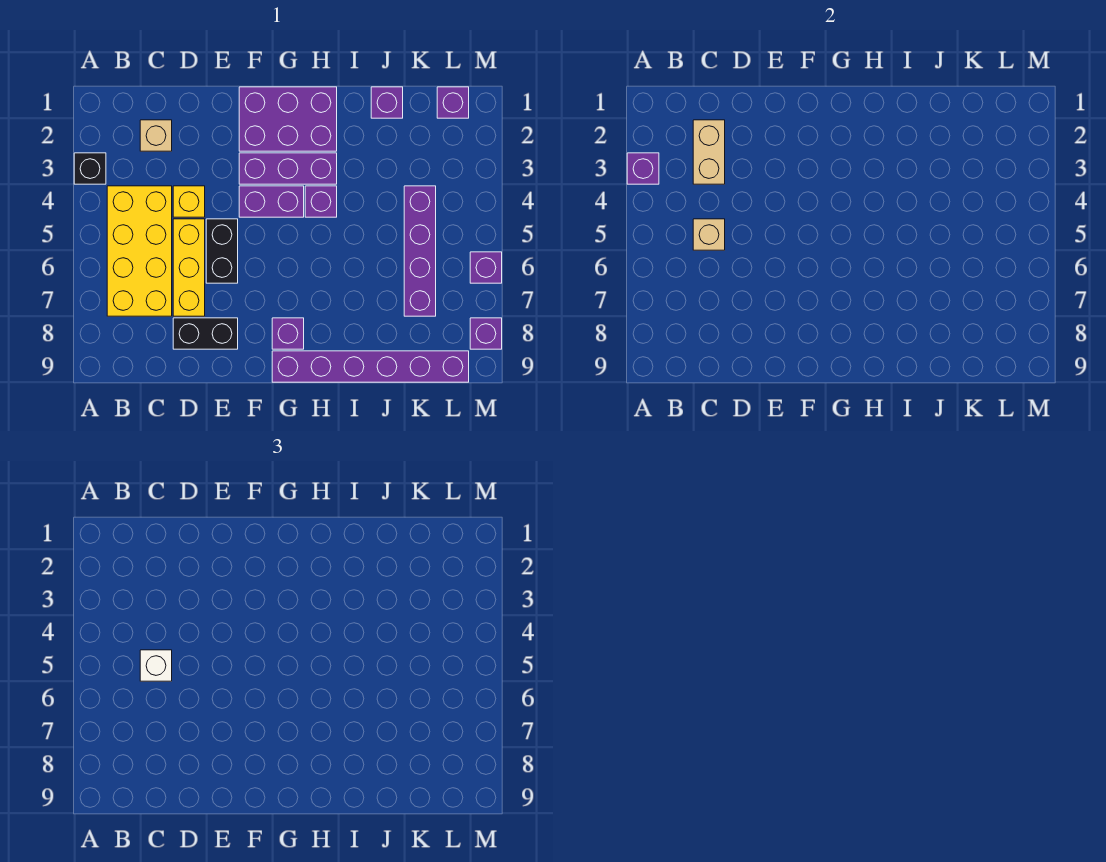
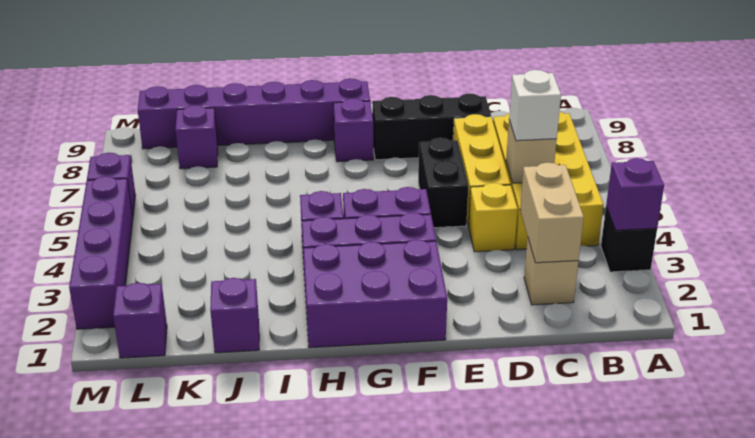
black 1x2 brick [173,318,238,349] -> black 1x3 brick [372,93,491,160]
purple 1x4 brick [404,186,436,316] -> purple 1x4 brick moved to [69,176,133,329]
purple 1x1 brick [470,318,502,349] -> purple 1x1 brick moved to [175,105,218,169]

